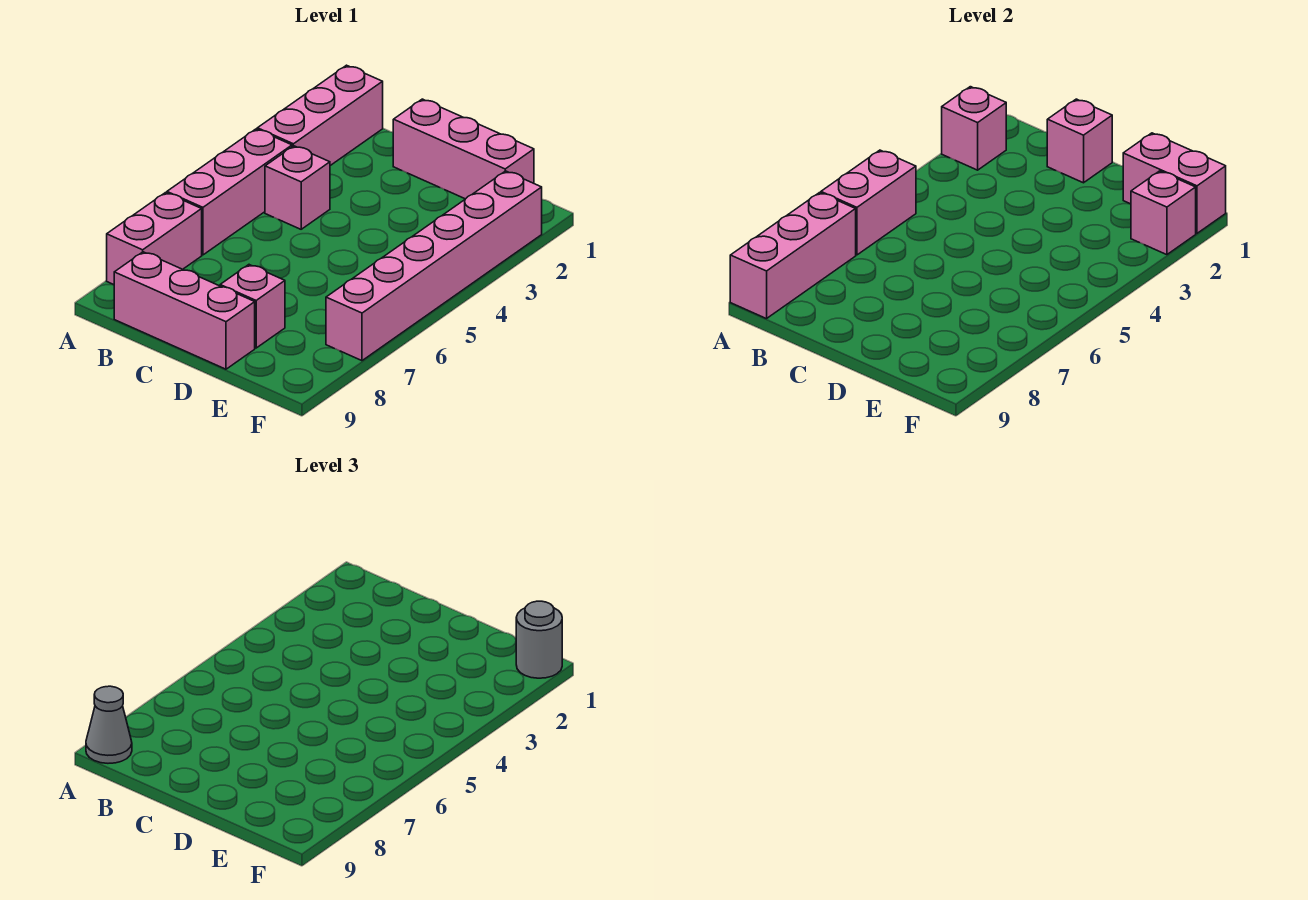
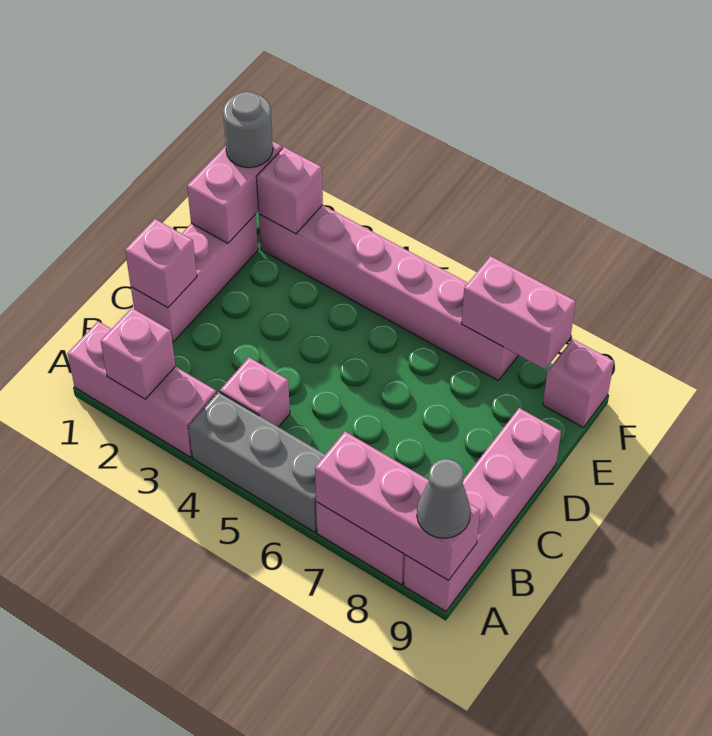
pink 1x3 brick [167,129,292,255] -> grey 1x3 brick [189,392,325,532]
pink 1x2 brick [821,150,916,255] -> pink 1x2 brick moved to [462,256,576,369]
pink 1x3 brick [114,252,255,369] -> pink 1x4 brick [404,408,561,611]
pink 1x1 brick [220,265,285,348] -> pink 1x1 brick moved to [543,339,614,428]

